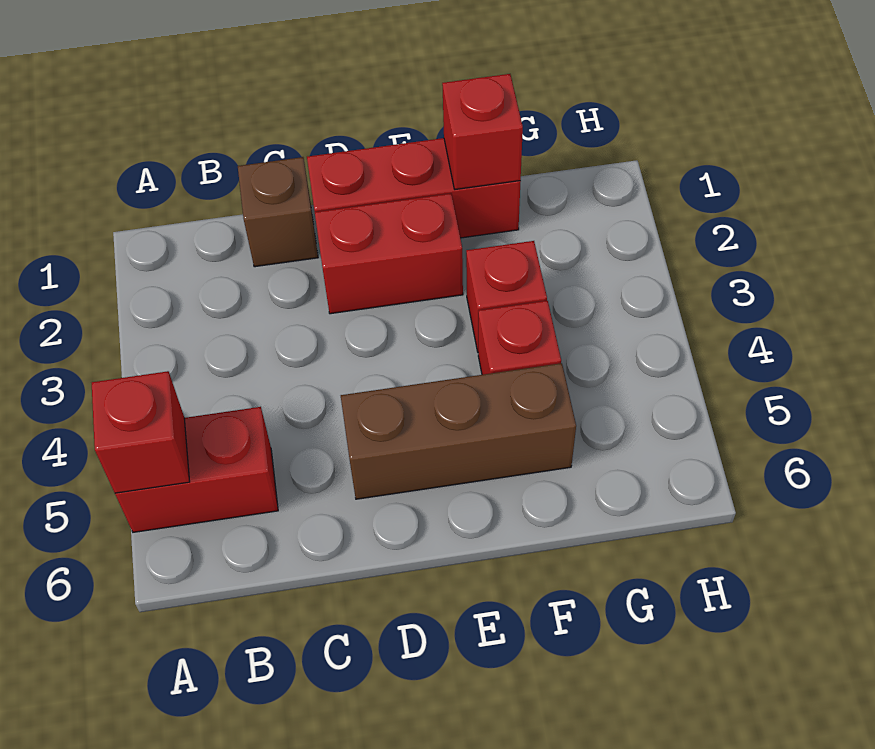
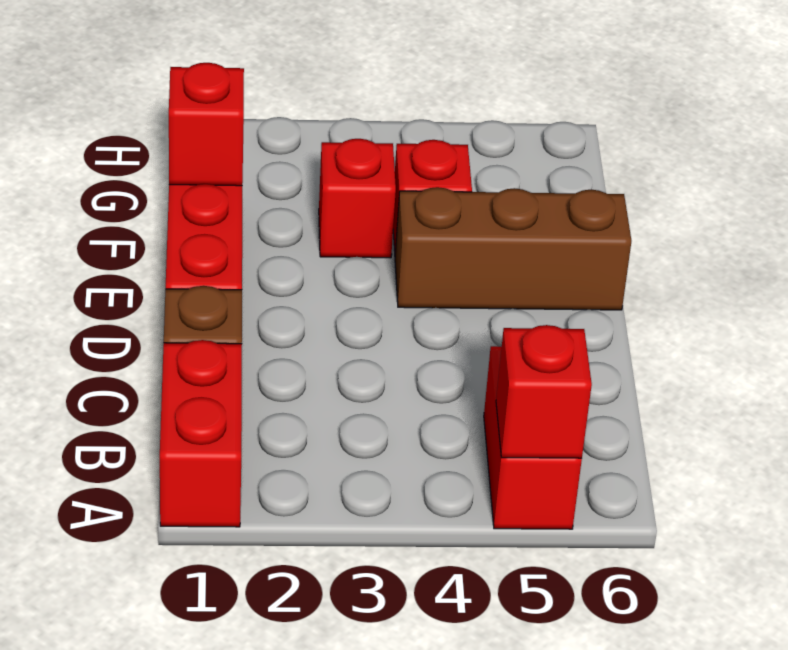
red 1x2 brick [315,193,463,314] -> red 1x2 brick moved to [160,340,242,527]
brown 1x3 brick [341,363,576,499] -> brown 1x3 brick turned to [395,187,631,310]

